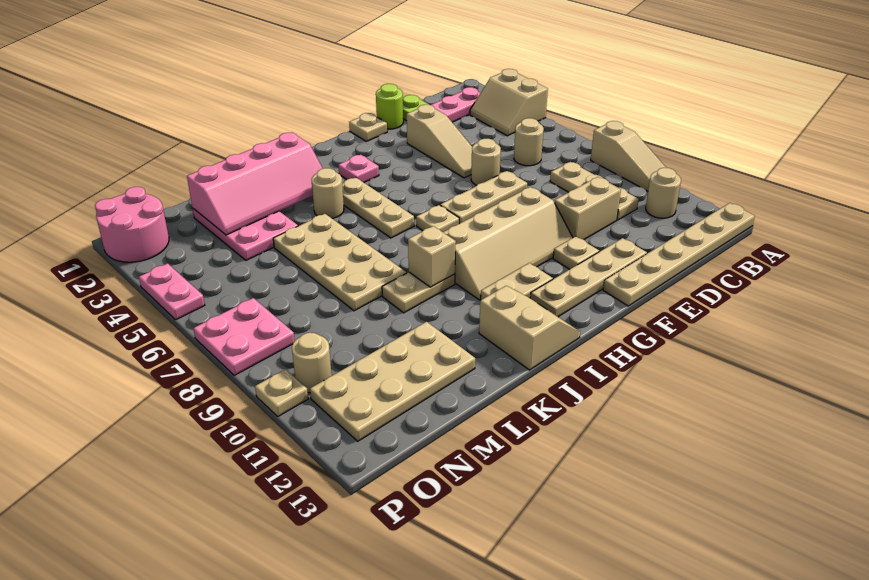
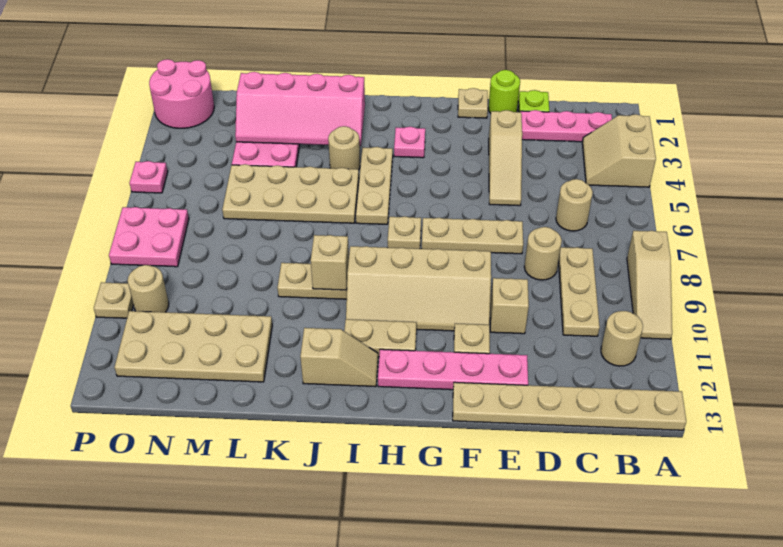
tan 1x2 brick [555,177,621,240] -> tan 1x1 brick [490,278,529,334]
tan 1x1 round brick [471,139,501,185] -> tan 1x1 round brick moved to [524,227,562,280]
tan 1x4 plate [530,238,647,317] -> pink 1x4 plate [378,349,528,390]
tan 2x2 slope [479,286,580,370] -> tan 1x2 slope [300,328,378,387]
tan 2x4 plate [273,214,406,311] -> tan 2x4 plate turned to [222,164,359,223]
pink 1x2 plate [139,264,205,320] -> pink 1x1 plate [130,161,168,193]

